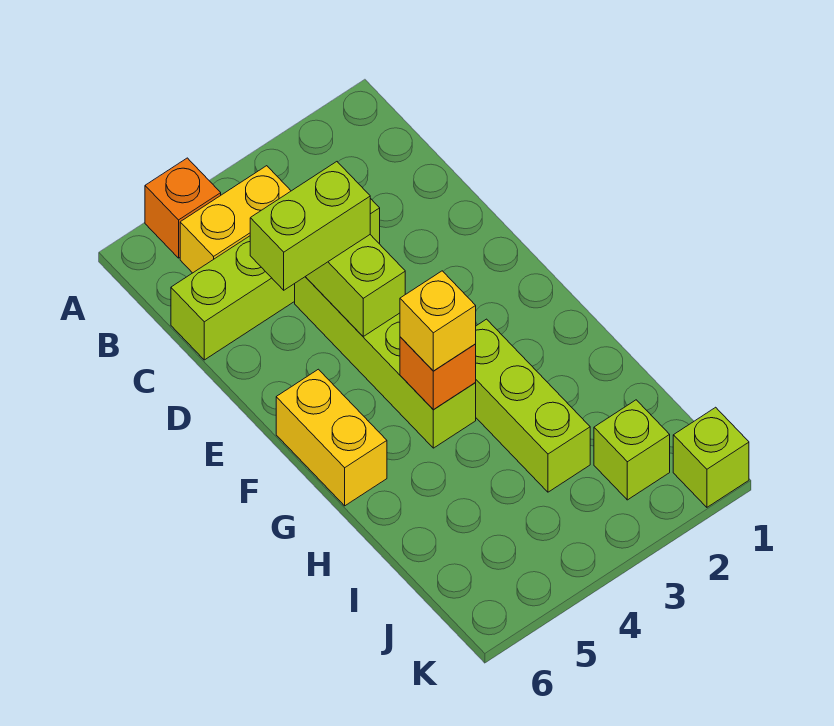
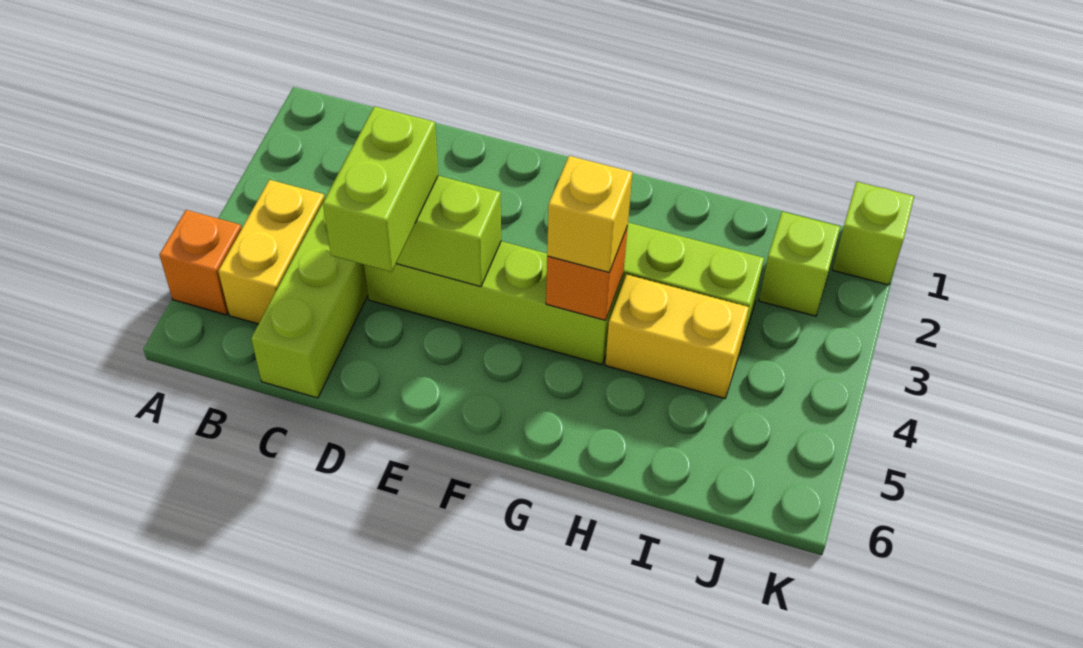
yellow 1x2 brick [276,369,387,506] -> yellow 1x2 brick moved to [605,275,749,398]

